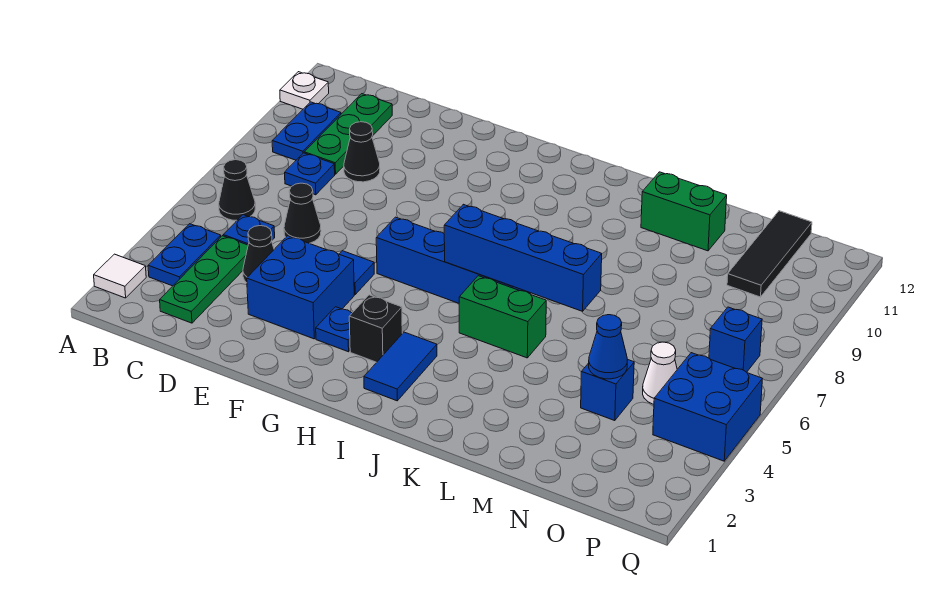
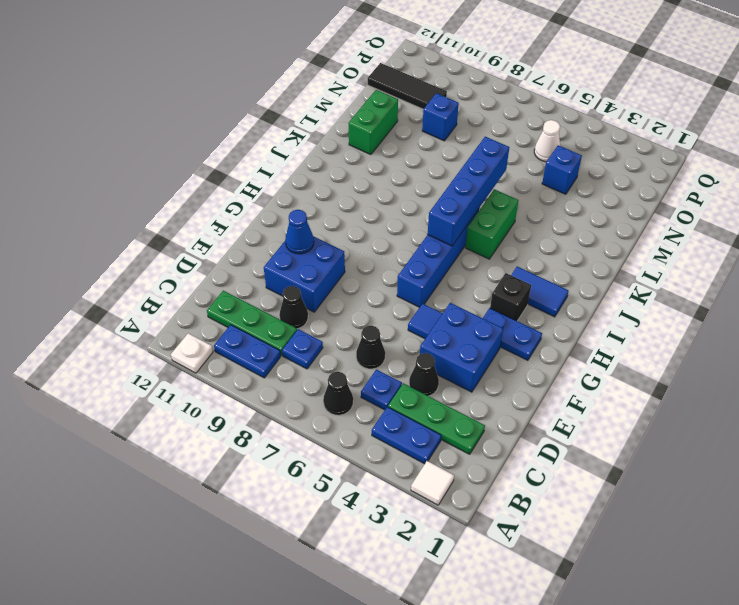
blue 1x1 plate [316,307,352,352] -> blue 1x2 plate [483,308,542,360]
blue 1x1 cone [589,315,627,379] -> blue 1x1 cone moved to [285,210,314,254]
blue 2x2 brick [653,353,762,461] -> blue 2x2 brick moved to [264,236,345,312]
blue 1x1 brick [709,307,762,372] -> blue 1x1 brick moved to [422,93,459,141]

